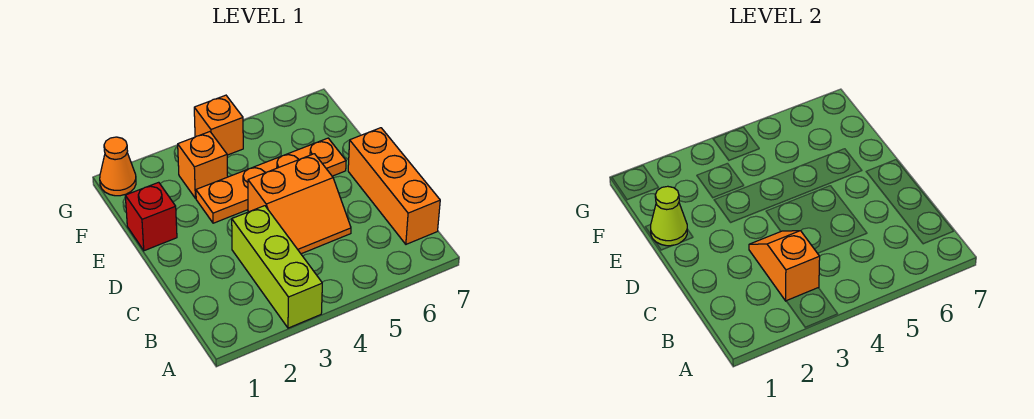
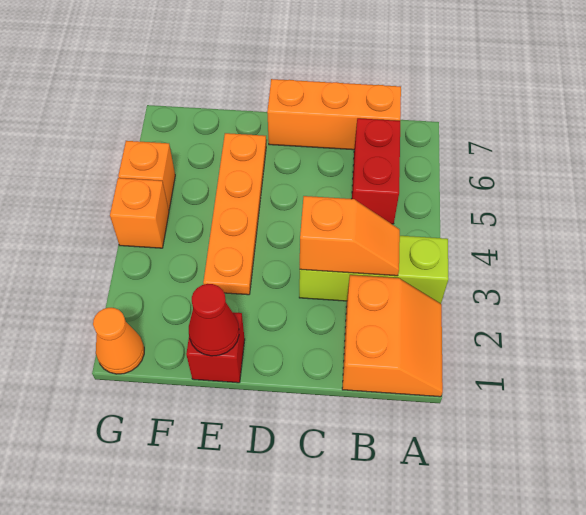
orange 1x2 slope [749,231,820,301] -> orange 1x2 slope turned to [300,196,400,276]
none -> red 1x2 brick [352,118,400,224]
orange 2x2 slope [248,154,351,254] -> orange 2x2 slope moved to [342,275,443,397]
lime 1x1 cone [651,186,687,246] -> red 1x1 cone [189,284,239,356]
orange 1x1 brick [178,132,228,198] -> orange 1x1 brick moved to [118,141,175,210]

